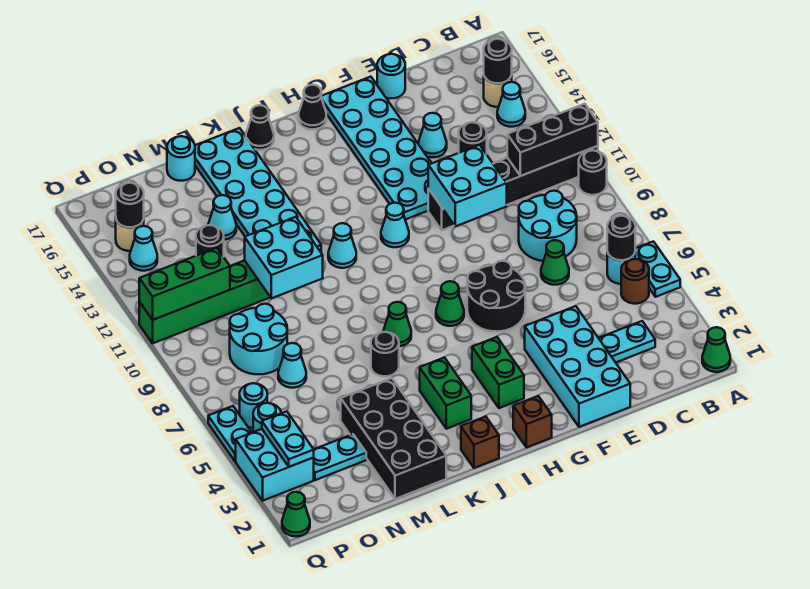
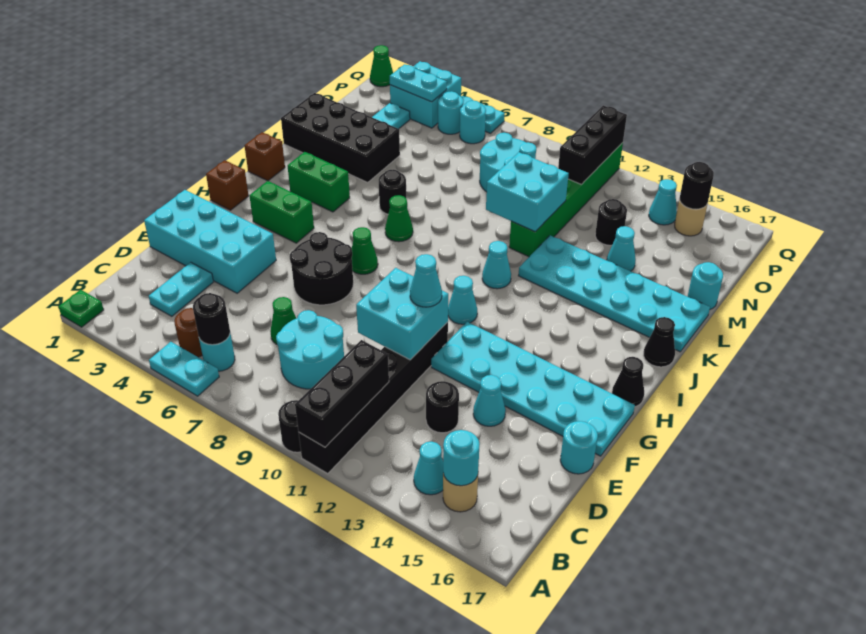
green 1x1 cone [702,327,730,372] -> green 1x1 plate [59,290,104,327]
black 1x1 round brick [484,39,512,83] -> cyan 1x1 round brick [443,430,479,486]
cyan 1x1 cone [278,343,306,388] -> cyan 1x1 cone moved to [410,254,442,307]
green 1x3 brick [139,248,230,320] -> black 1x3 brick [558,105,627,185]

